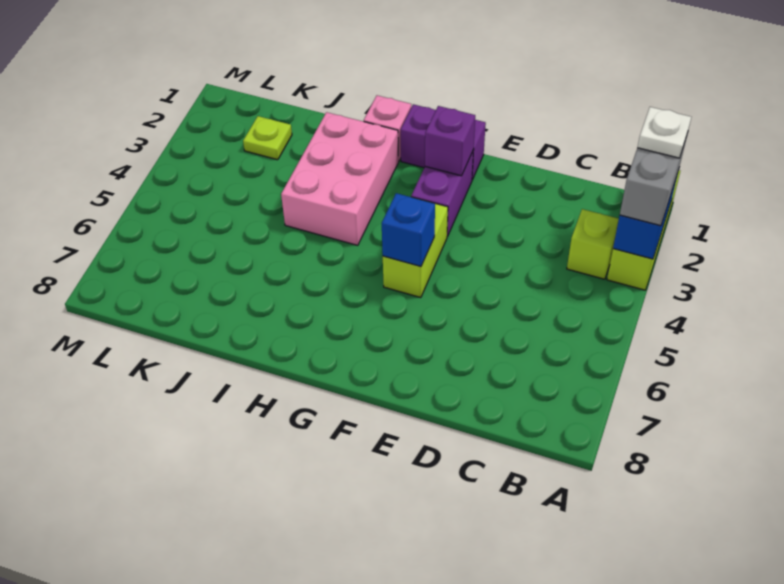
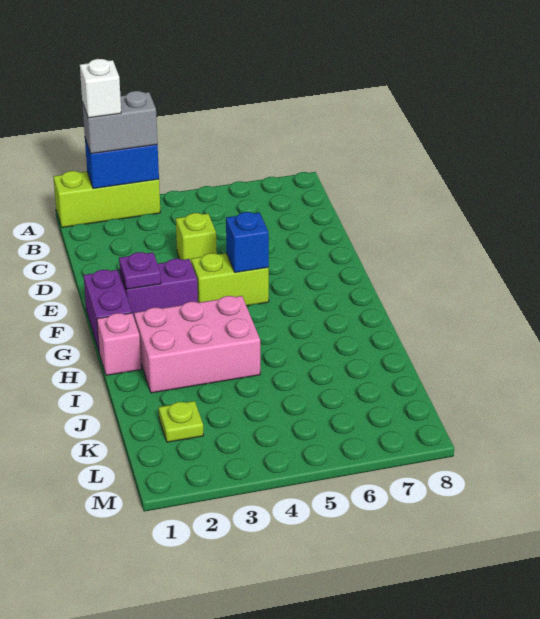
white 1x1 plate [637,107,691,158] -> white 1x1 brick [80,59,121,118]
lime 1x1 brick [567,209,619,279] -> lime 1x1 brick moved to [176,213,217,261]
purple 1x1 brick [425,106,475,176] -> purple 1x1 plate [119,252,161,289]

